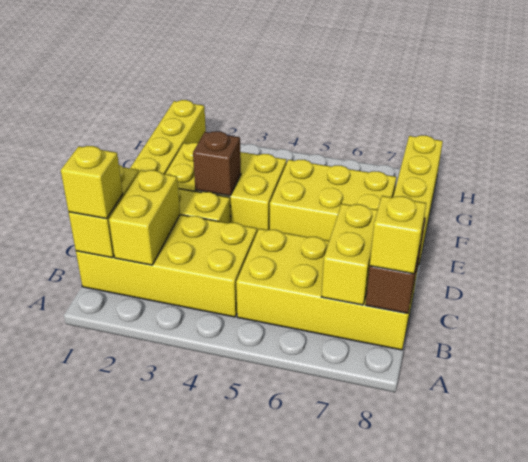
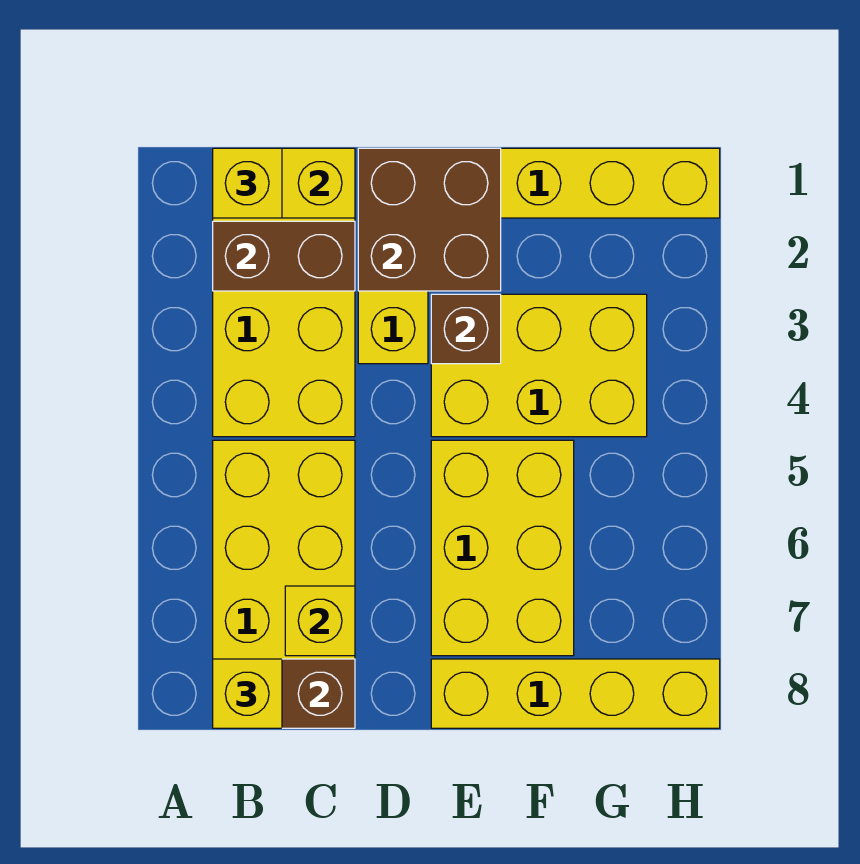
yellow 1x2 brick [109,170,180,265] -> brown 1x2 brick [213,221,355,291]
yellow 1x2 brick [321,204,378,305] -> yellow 1x1 brick [285,586,355,656]
none -> brown 2x2 brick [358,148,501,291]
yellow 2x3 brick [165,143,287,232] -> yellow 2x3 brick turned to [431,294,647,437]

